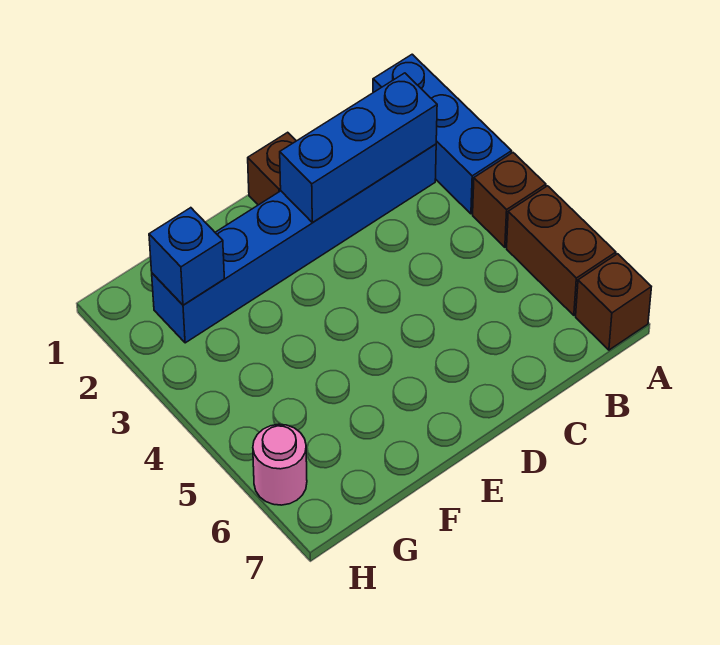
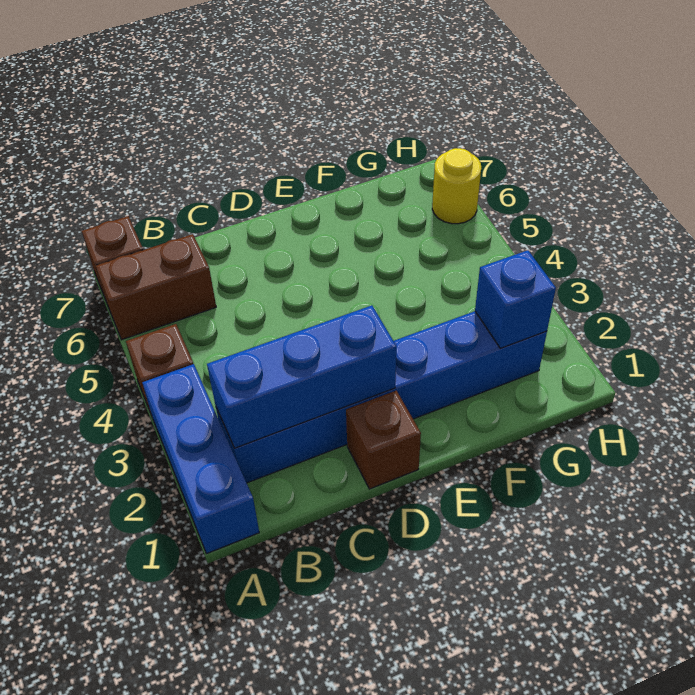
brown 1x2 brick [507,186,616,315] -> brown 1x2 brick turned to [95,234,216,340]
pink 1x1 round brick [253,424,307,505] -> yellow 1x1 round brick [432,148,481,224]

